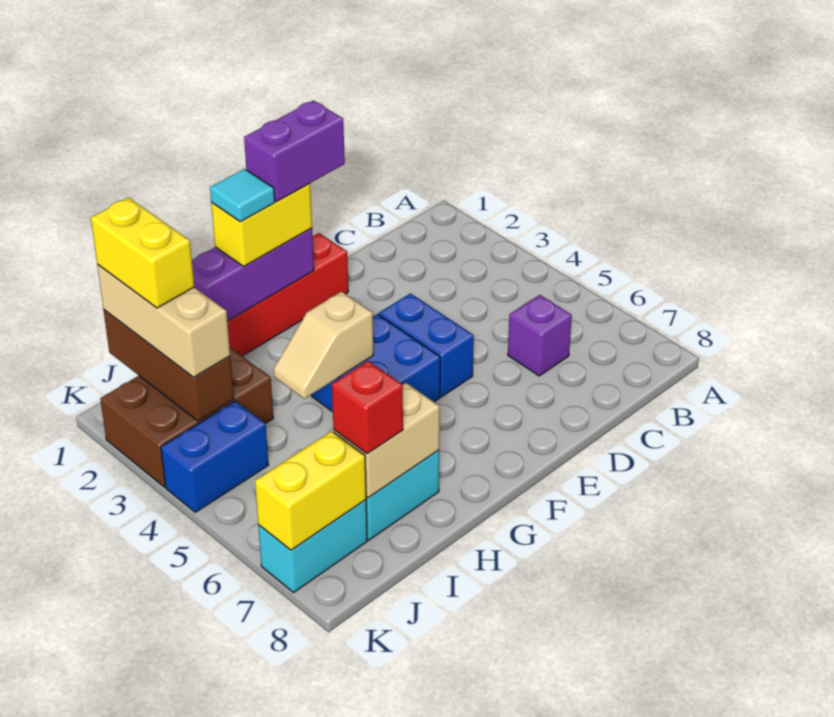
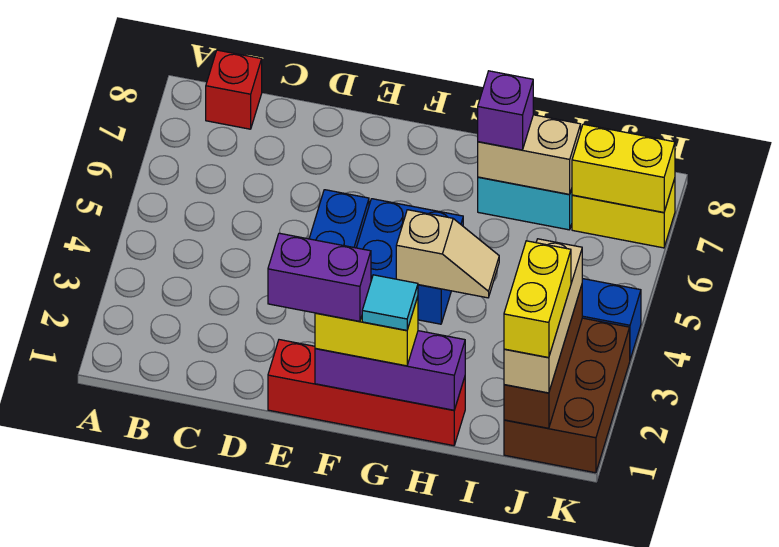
purple 1x1 brick [508,295,572,376] -> purple 1x1 brick moved to [478,71,533,150]
brown 2x3 brick [100,348,273,487] -> brown 2x3 brick turned to [504,318,630,473]
red 1x1 brick [332,361,403,454] -> red 1x1 brick moved to [206,50,262,129]
cyan 1x2 brick [258,500,367,593] -> yellow 1x2 brick [572,179,675,248]

